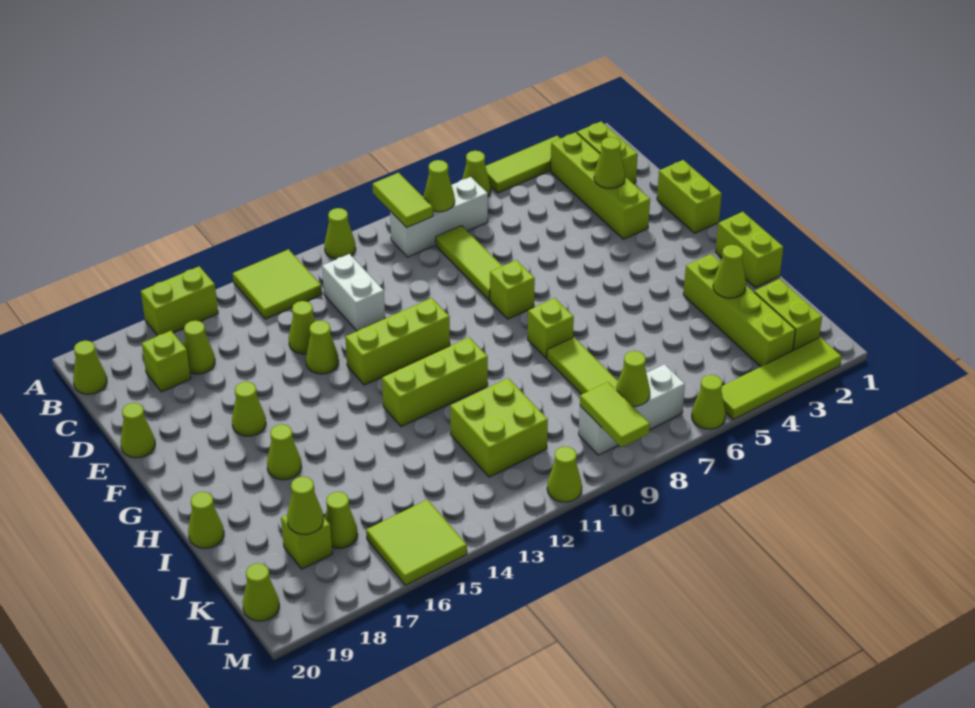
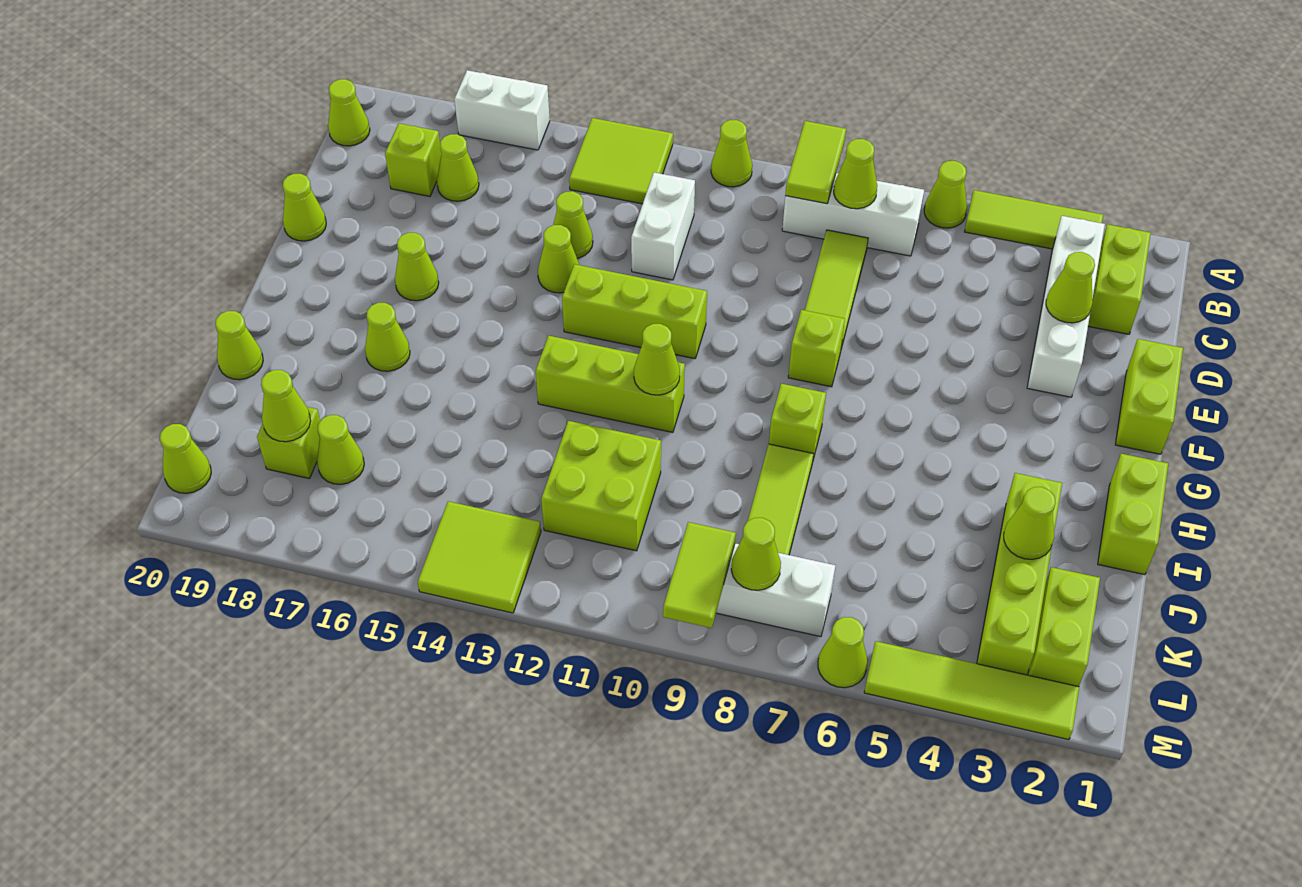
lime 1x2 brick [141,266,218,336] -> white 1x2 brick [454,70,550,150]
lime 1x4 brick [551,132,650,239] -> white 1x4 brick [1027,216,1105,397]
lime 2x2 tile [366,500,467,585] -> lime 2x2 tile moved to [418,501,541,613]
lime 1x1 cone [547,446,582,502] -> lime 1x1 cone moved to [634,324,680,395]

